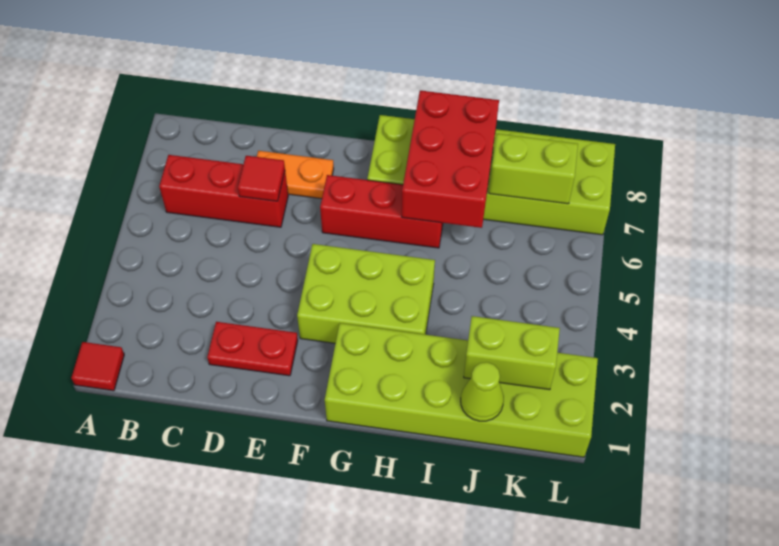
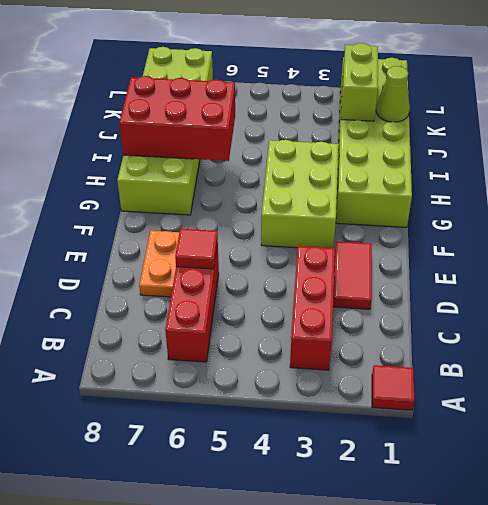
red 1x2 plate [207,322,298,376] -> red 1x2 tile [333,241,372,309]
red 1x3 brick [320,175,443,248] -> red 1x3 brick moved to [290,246,335,370]
lime 1x2 brick [489,134,578,204] -> none

